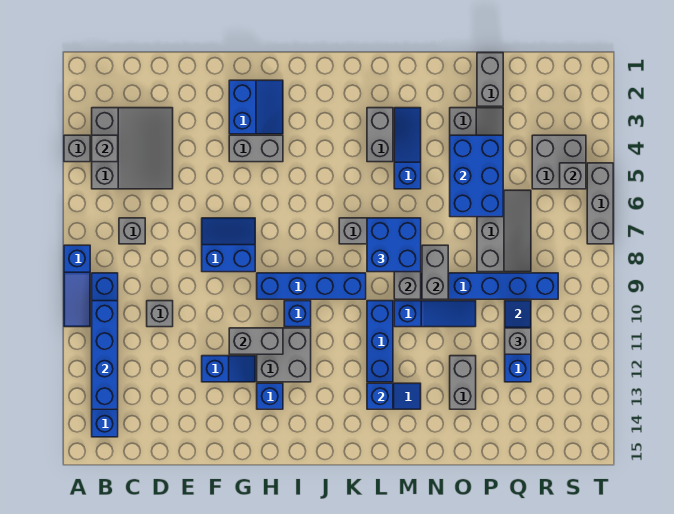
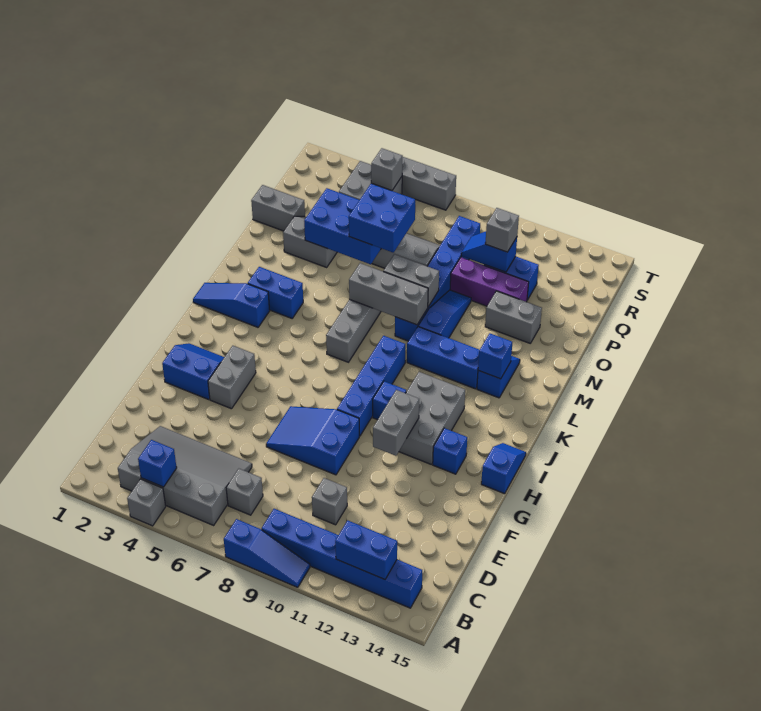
grey 3x3 slope [92,108,173,189] -> grey 3x4 slope [118,426,252,525]
grey 1x1 brick [92,135,118,162] -> blue 1x1 brick [138,440,177,487]
blue 1x4 brick [92,301,118,409] -> blue 1x2 brick [335,520,397,579]
blue 2x2 slope [202,218,255,272] -> blue 2x3 slope [266,406,359,475]
blue 1x2 slope [202,356,255,382] -> blue 1x2 slope moved to [481,443,526,494]
grey 2x2 brick [257,328,311,382] -> grey 2x3 brick [399,372,465,465]
grey 1x2 brick [367,108,393,162] -> blue 1x2 brick [248,267,303,318]
blue 2x2 brick [367,218,421,272] -> blue 2x2 brick moved to [349,184,415,253]
blue 1x3 slope [394,108,421,189] -> blue 1x3 slope moved to [193,283,270,327]
none -> purple 1x3 brick [450,257,529,306]

